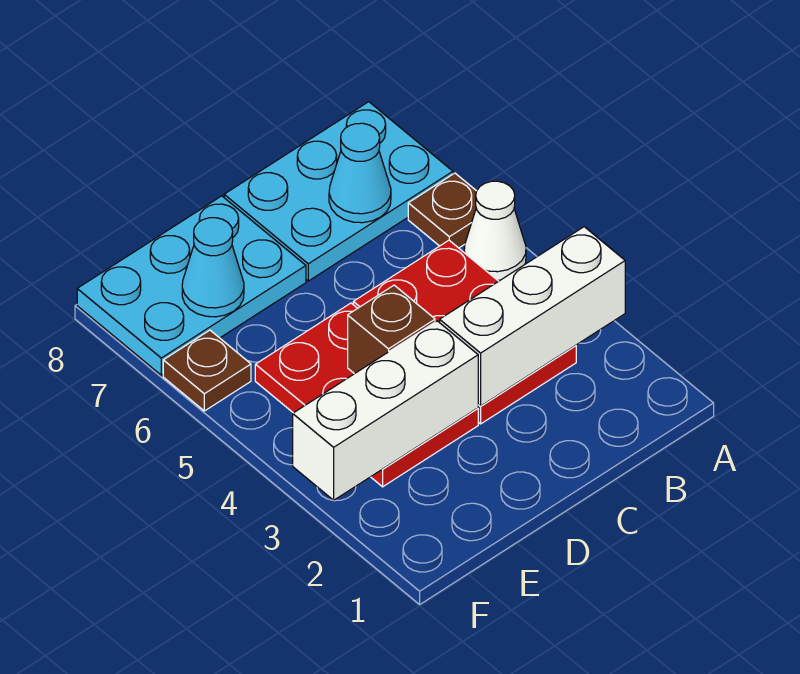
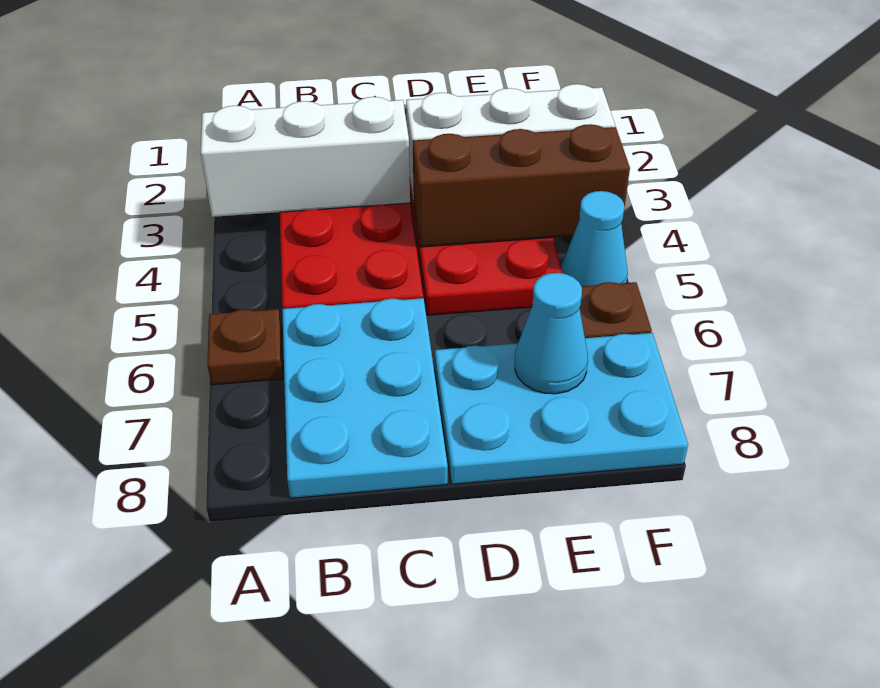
white 1x1 cone [464,181,526,280] -> none
cyan 2x3 plate [224,102,453,281] -> cyan 2x3 plate turned to [282,298,448,498]
cyan 1x1 cone [329,123,391,223] -> cyan 1x1 cone moved to [561,191,628,286]
brown 1x1 brick [348,285,435,374] -> brown 1x3 brick [413,124,630,247]

